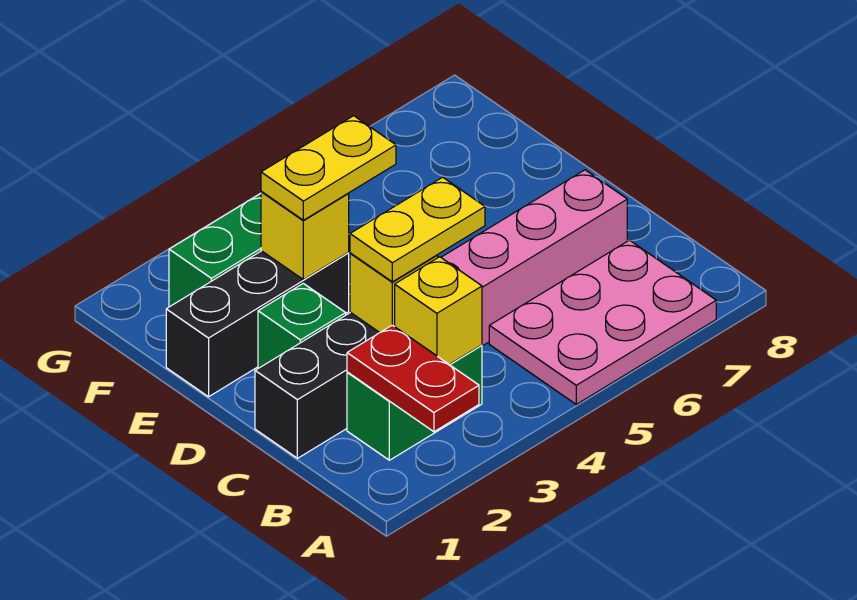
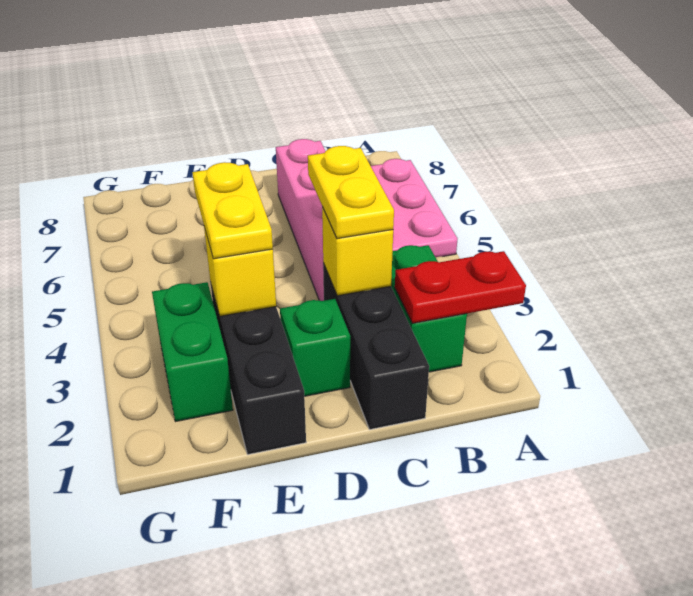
yellow 1x1 brick [395,257,482,365] -> none

